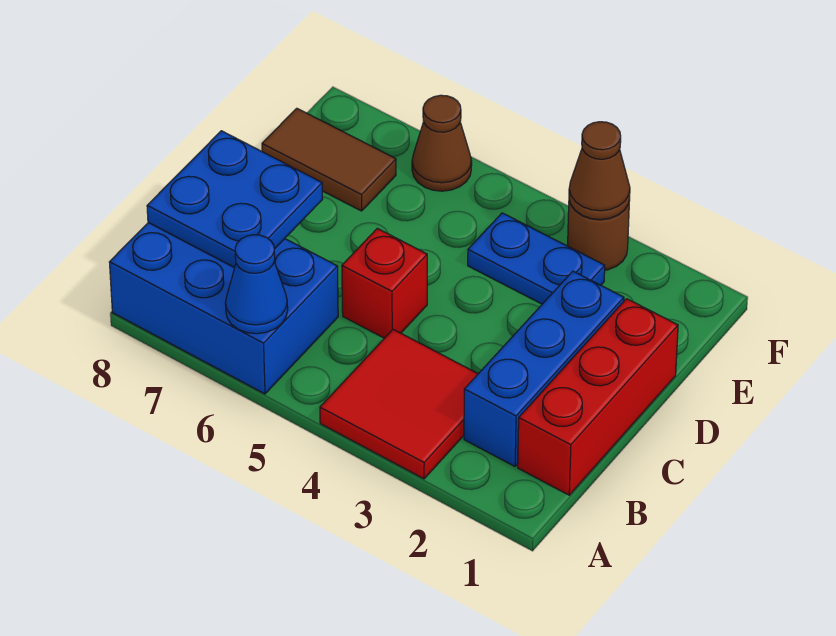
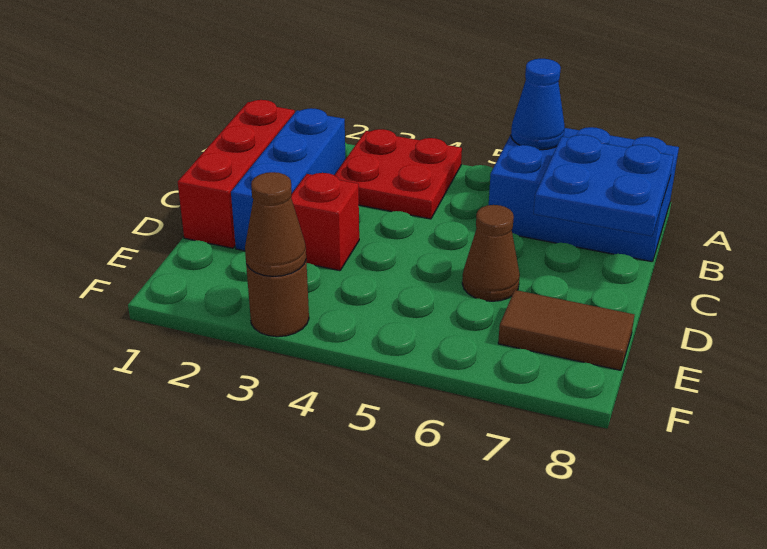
red 2x2 tile [320,329,478,479] -> red 2x2 plate [335,129,462,219]
red 1x1 brick [342,228,427,338] -> red 1x1 brick moved to [291,173,359,271]
blue 1x2 plate [468,213,605,304] -> none
brown 1x1 cone [412,95,472,191] -> brown 1x1 cone moved to [462,205,520,301]

